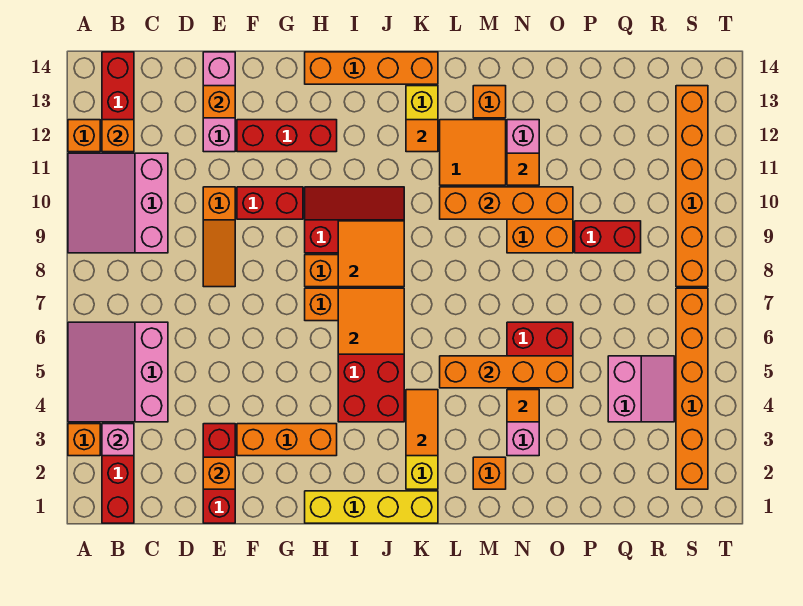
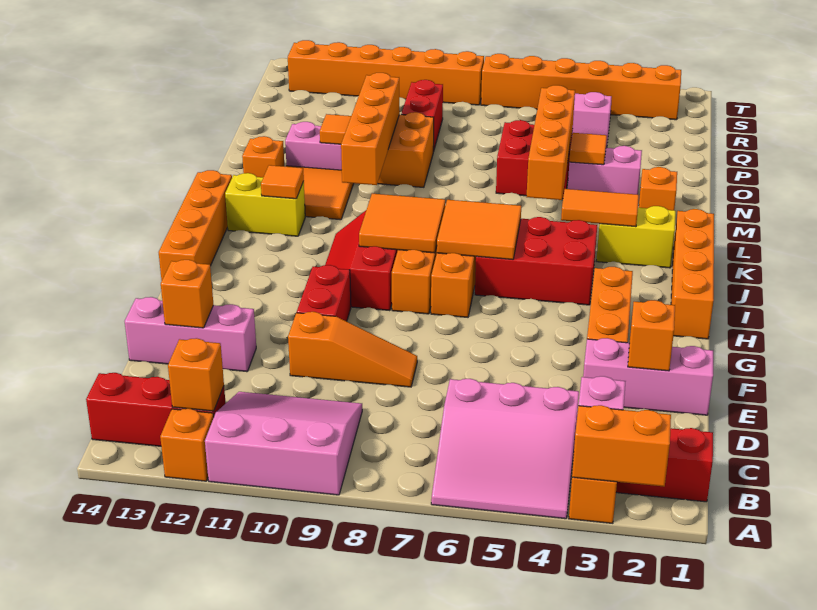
none -> orange 1x2 brick [572,405,671,487]
pink 3x3 slope [68,153,168,253] -> pink 3x3 slope turned to [205,392,362,495]
red 1x3 brick [203,424,235,523] -> pink 1x3 brick [583,338,713,415]
red 1x3 brick [237,120,337,152] -> none
yellow 1x4 brick [305,491,438,523] -> orange 1x4 brick [671,209,714,339]

